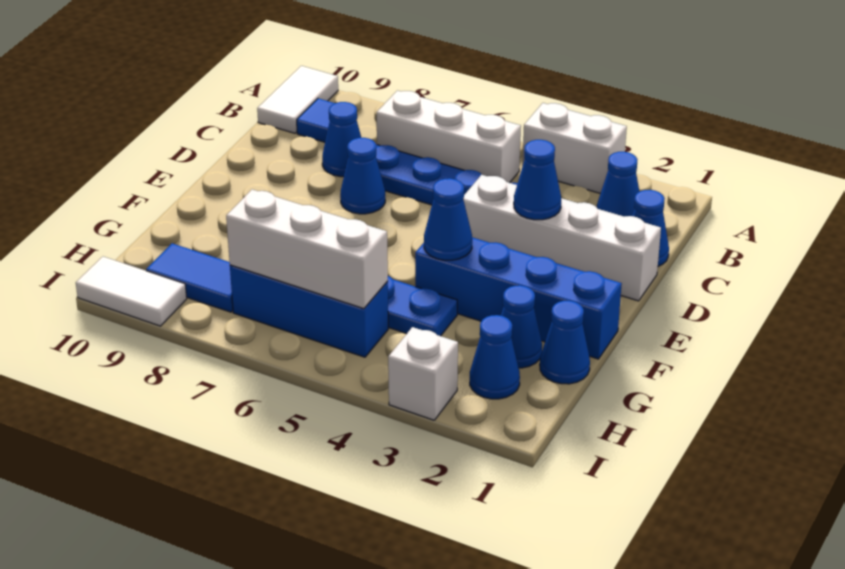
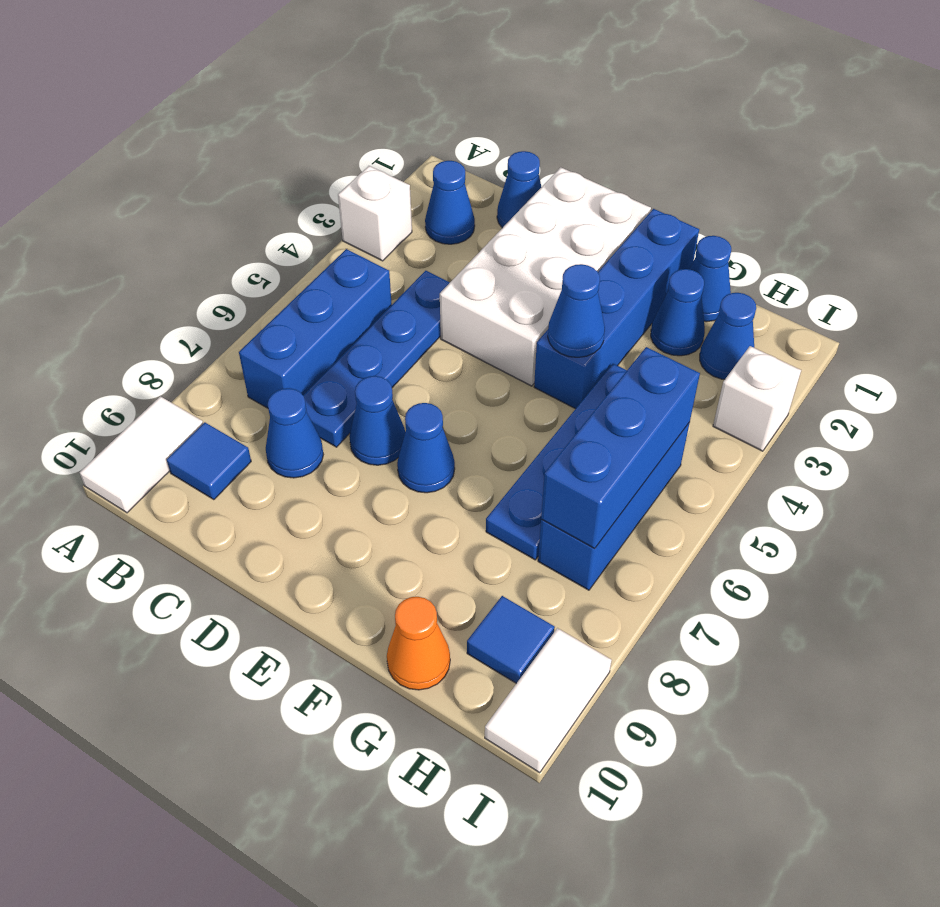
white 1x2 brick [522,103,627,193] -> white 1x1 brick [338,166,412,261]
white 1x2 tile [257,66,338,133] -> white 1x2 tile turned to [80,396,203,513]
white 1x3 brick [377,91,521,183] -> blue 1x3 brick [239,249,392,408]
white 1x4 brick [463,175,661,301] -> white 2x4 brick [440,167,651,386]
blue 1x1 cone [514,140,561,220] -> blue 1x1 cone moved to [397,403,455,493]
none -> orange 1x1 cone [387,597,450,690]
white 1x3 brick [226,189,388,309] -> blue 1x3 brick [541,347,700,548]
blue 1x2 tile [146,243,233,312] -> blue 1x1 tile [467,596,555,683]

